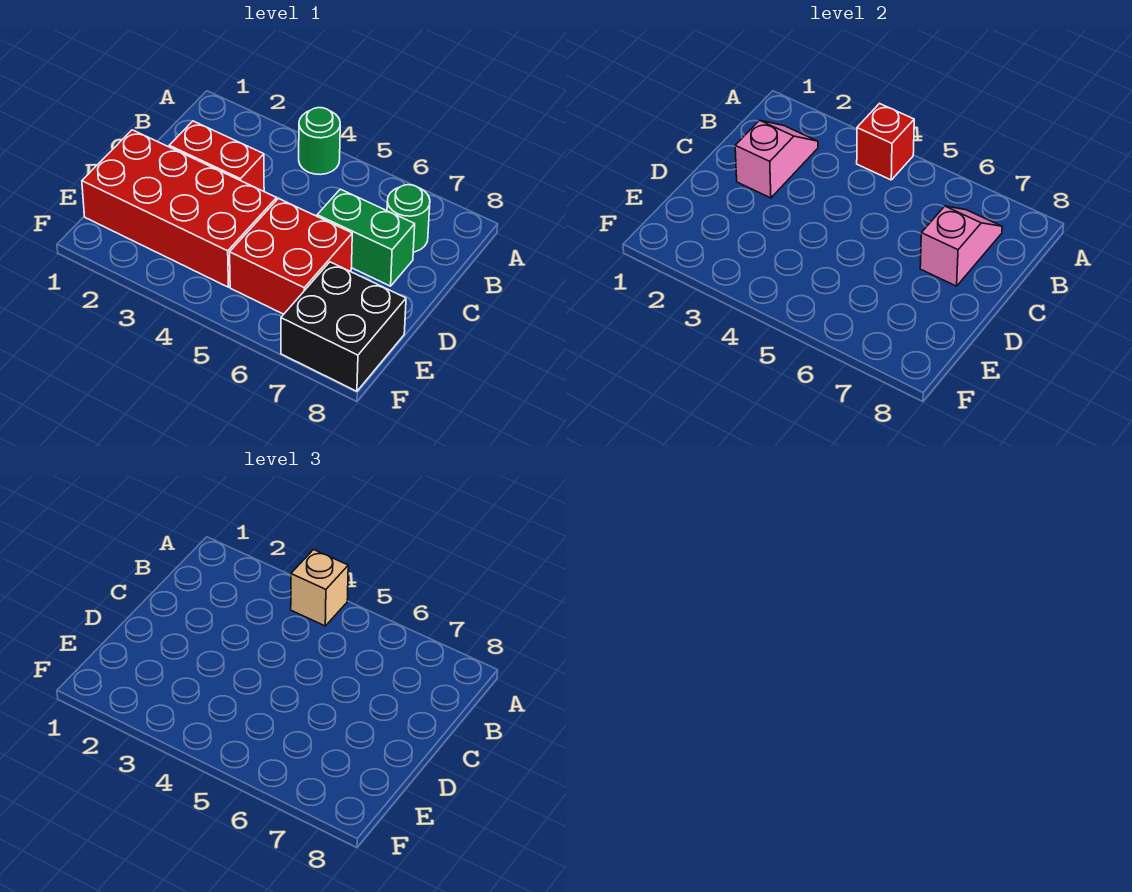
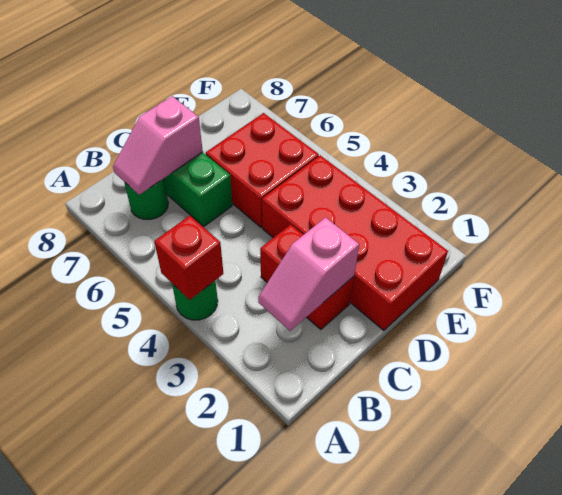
tan 1x1 brick [291,550,348,626] -> none
black 2x2 brick [281,262,406,391] -> none

